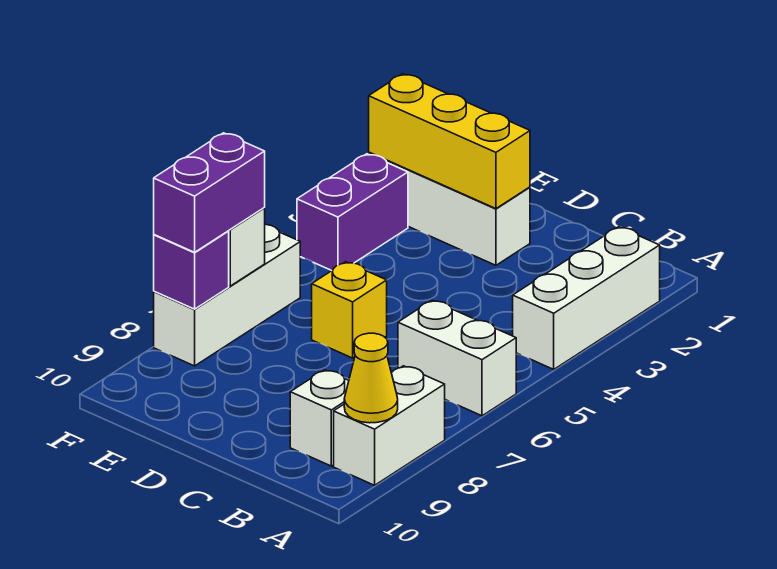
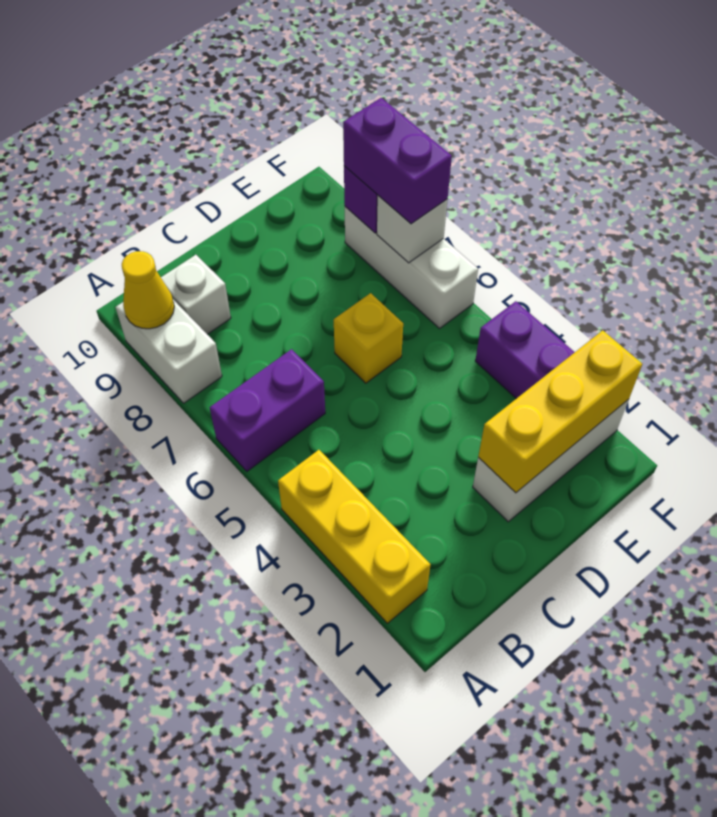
white 1x3 brick [513,227,660,369] -> yellow 1x3 brick [278,450,431,623]
white 1x2 brick [398,300,516,416] -> purple 1x2 brick [210,349,325,471]

